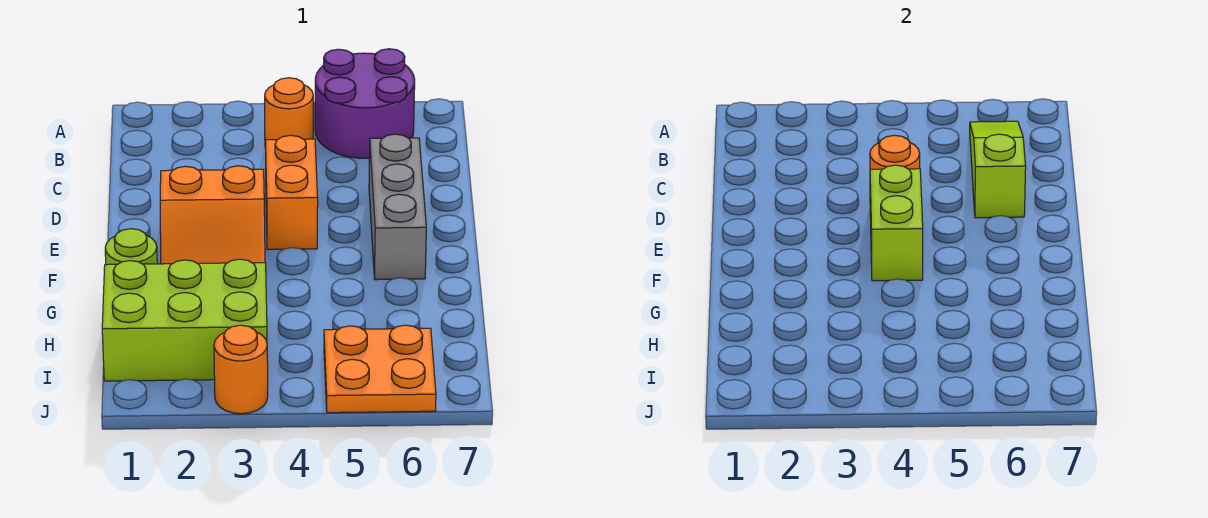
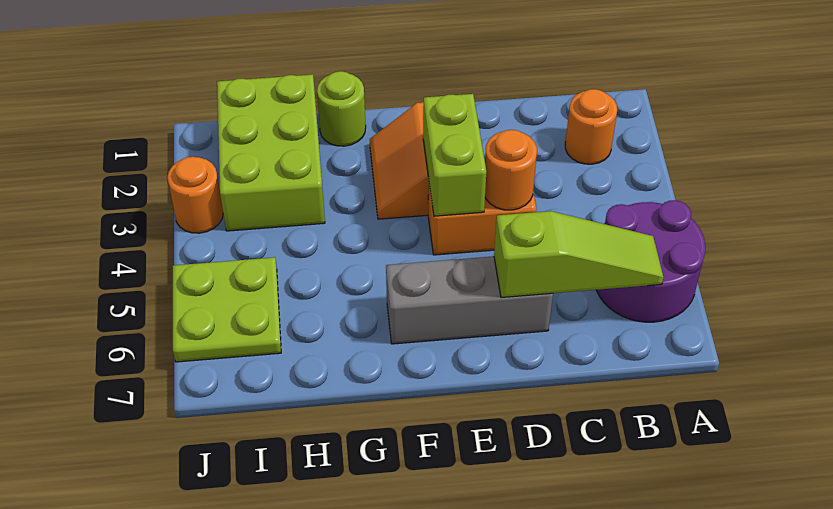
orange 1x1 round brick [265,78,313,148] -> orange 1x1 round brick moved to [565,89,617,164]
lime 1x2 brick [870,165,923,281] -> lime 1x2 brick turned to [423,94,486,216]
orange 2x2 plate [324,325,436,413] -> lime 2x2 plate [173,257,281,362]

